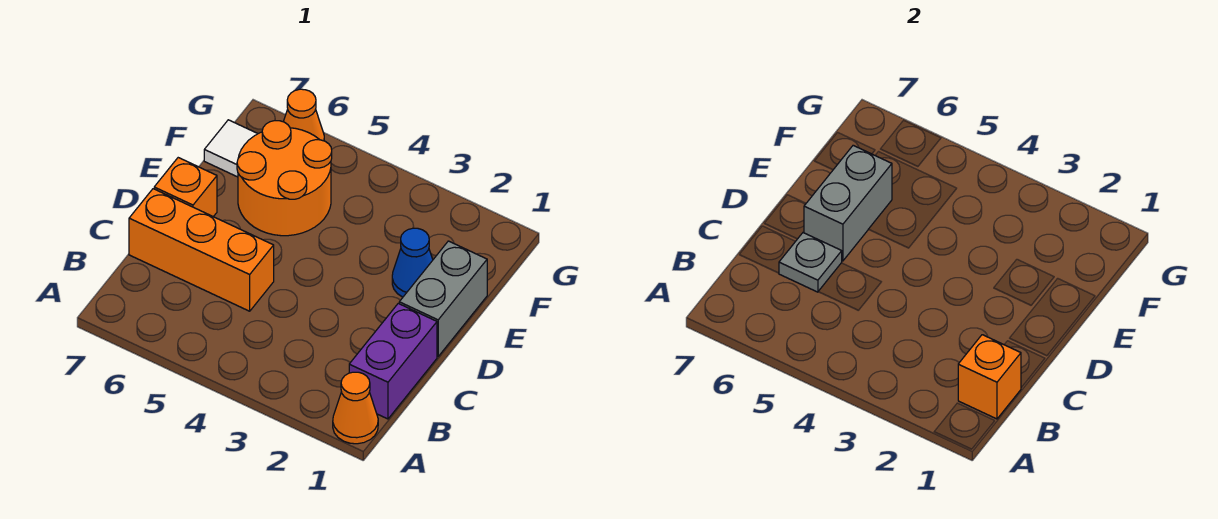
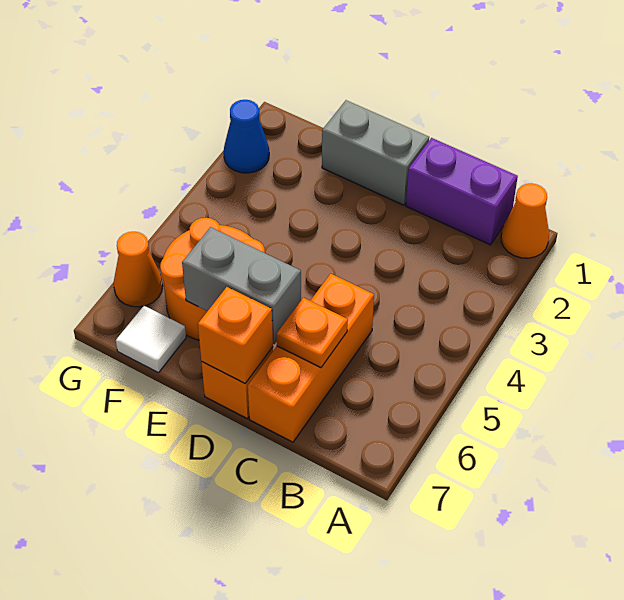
orange 1x1 brick [958,335,1021,419] -> orange 1x1 brick moved to [198,287,273,383]
grey 1x1 plate [779,233,842,292] -> orange 1x1 plate [276,298,348,368]
blue 1x1 cone [392,228,433,297] -> blue 1x1 cone moved to [224,100,269,173]

